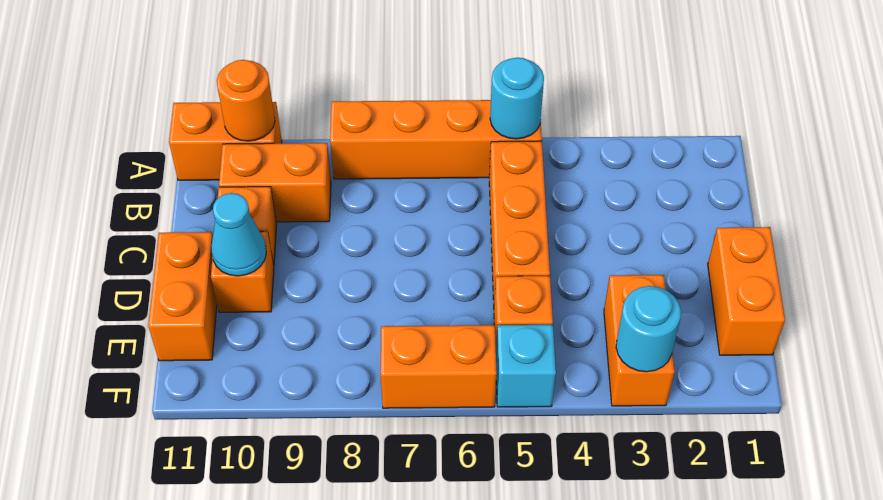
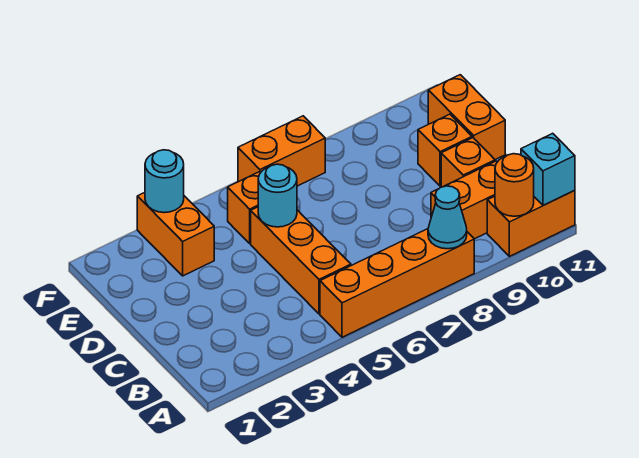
cyan 1x1 round brick [490,58,544,139] -> cyan 1x1 round brick moved to [258,164,297,227]
orange 1x2 brick [708,227,785,355] -> none
cyan 1x1 cone [211,193,266,276] -> cyan 1x1 cone moved to [428,186,467,249]
cyan 1x1 brick [496,325,556,407] -> cyan 1x1 brick moved to [521,133,575,205]

